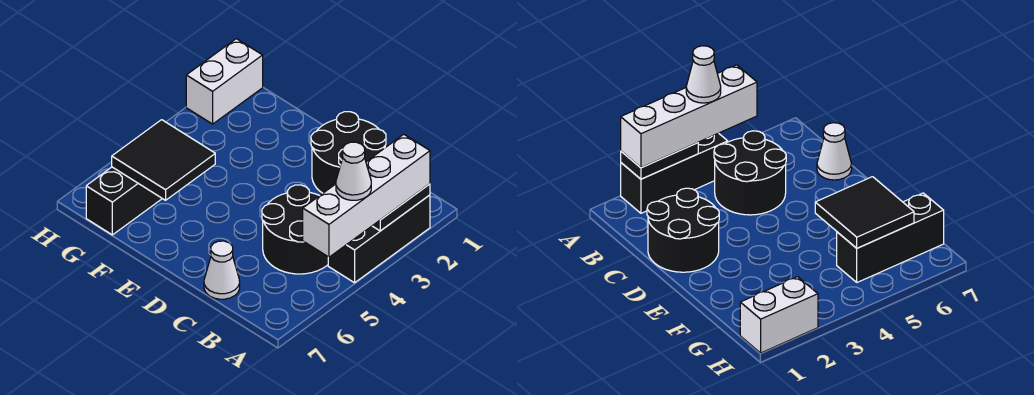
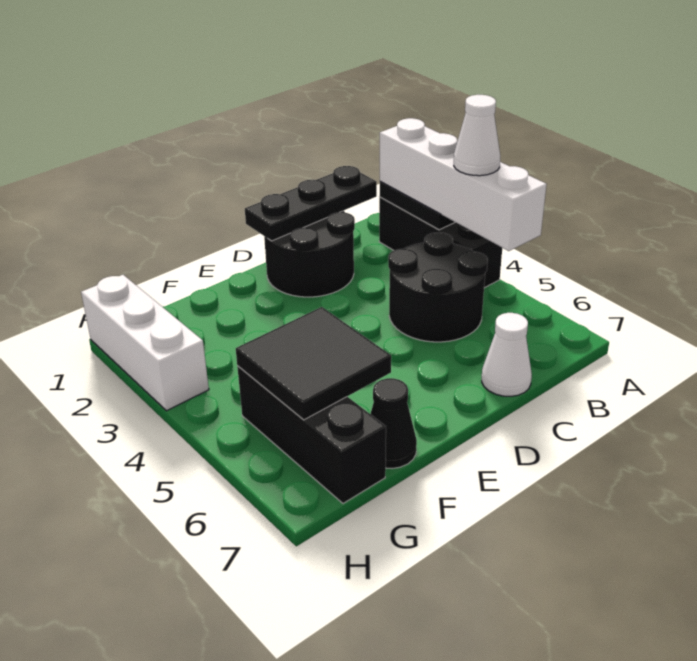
none -> black 1x3 plate [245,166,377,241]
none -> black 1x1 cone [371,378,417,469]
white 1x2 brick [186,39,263,124] -> white 1x3 brick [81,275,209,411]

